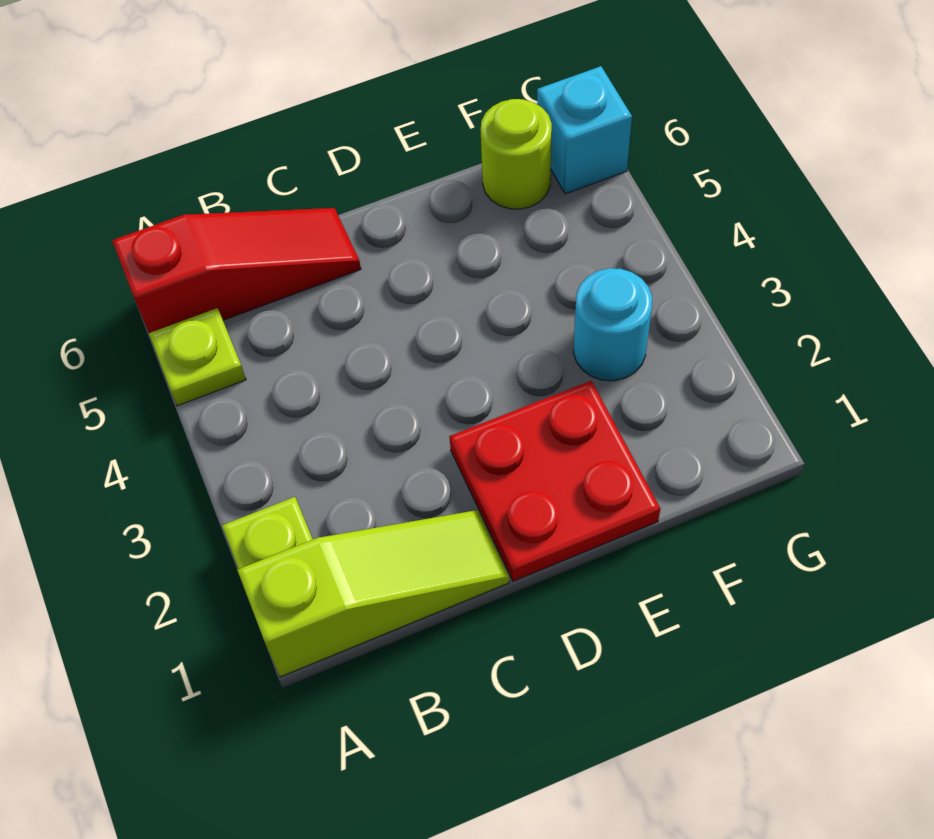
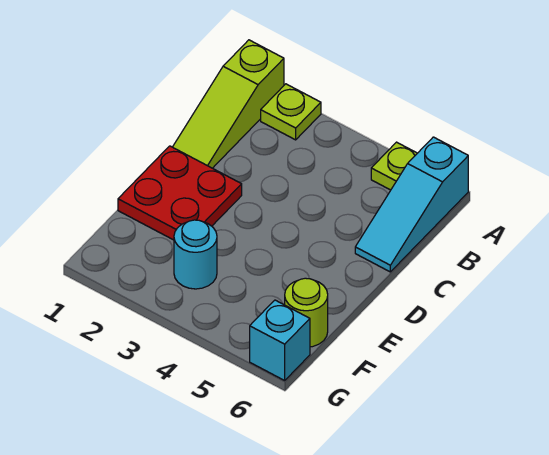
red 1x3 slope [112,208,361,333] -> cyan 1x3 slope [355,137,468,272]

